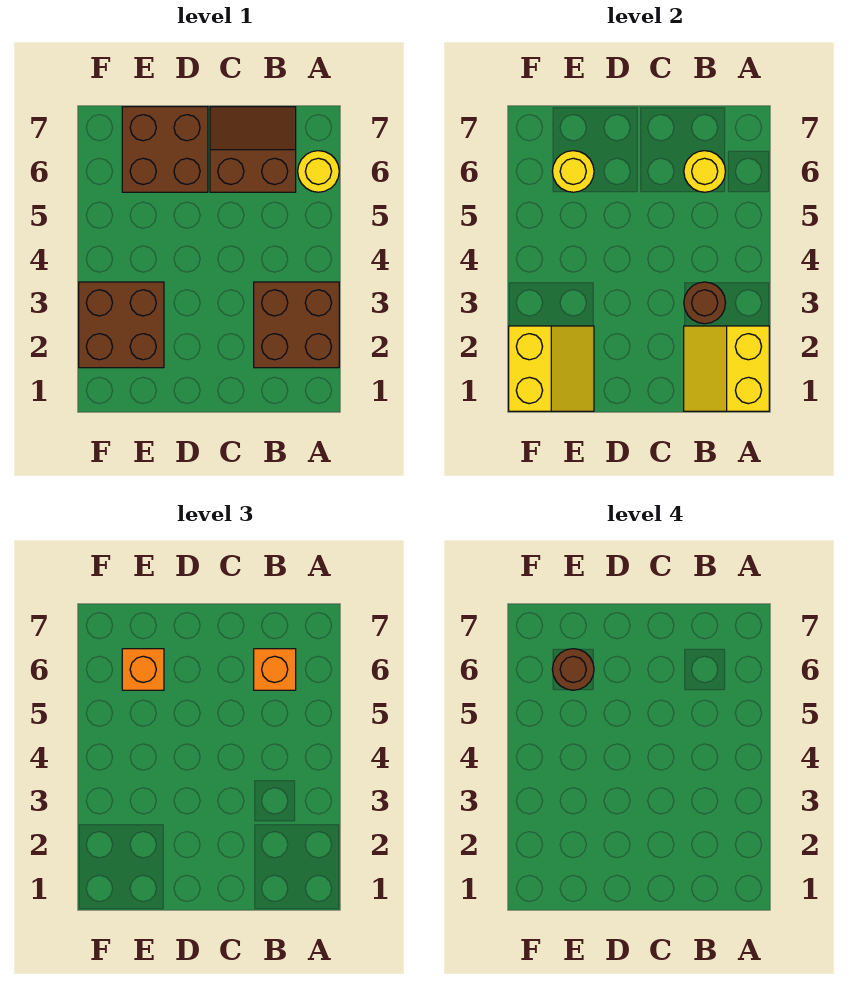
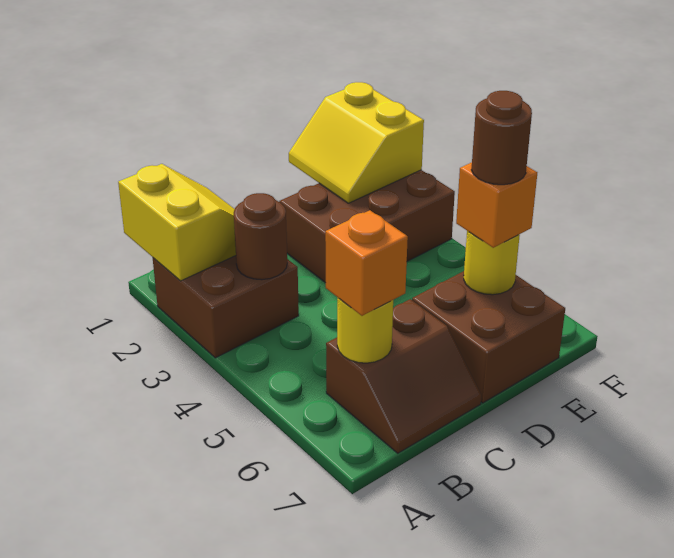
yellow 1x1 round brick [298,151,339,192] -> none
brown 2x2 brick [79,282,164,368] -> brown 2x3 brick [279,170,455,283]

